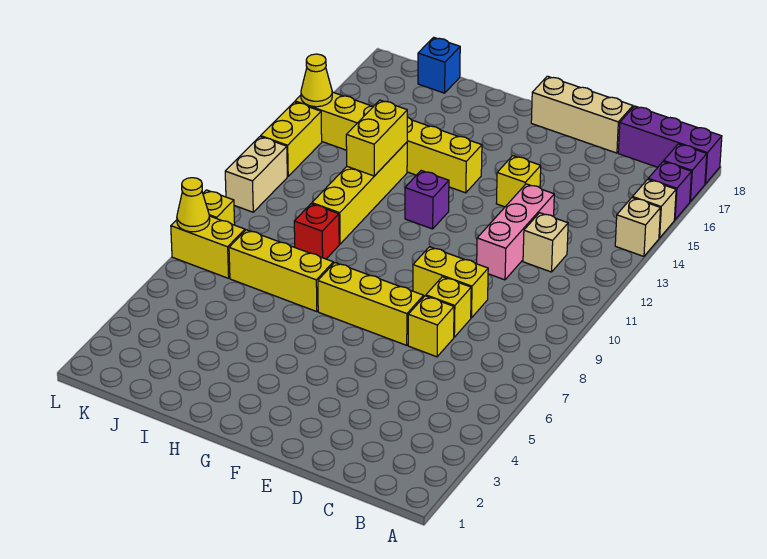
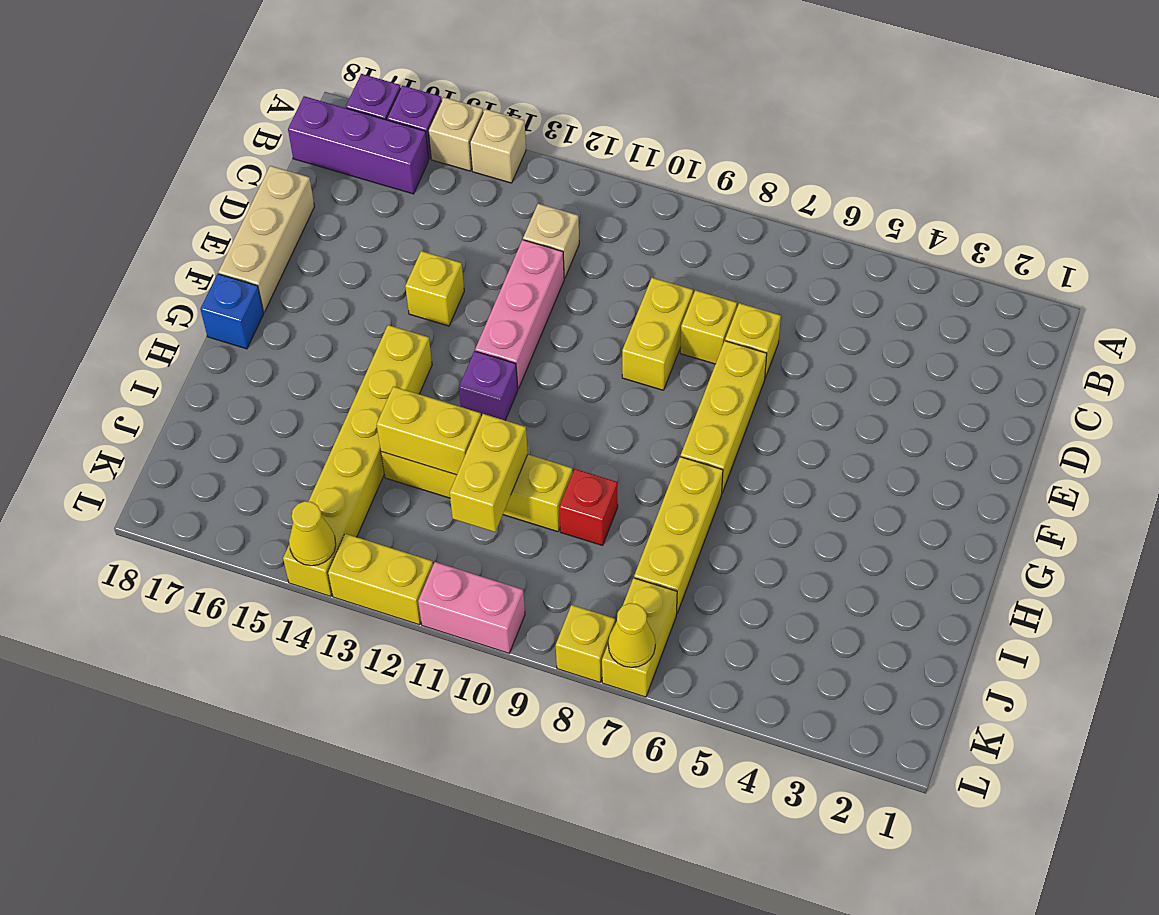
purple 1x3 brick [618,106,722,184] -> purple 1x3 brick turned to [288,96,429,194]
pink 1x3 brick [477,184,554,280] -> pink 1x3 brick turned to [475,240,564,389]
none -> yellow 1x2 brick [450,414,528,532]
blue 1x1 brick [418,37,460,93] -> blue 1x1 brick moved to [200,274,264,349]
tan 1x2 brick [225,137,287,212] -> pink 1x2 brick [418,562,525,653]

